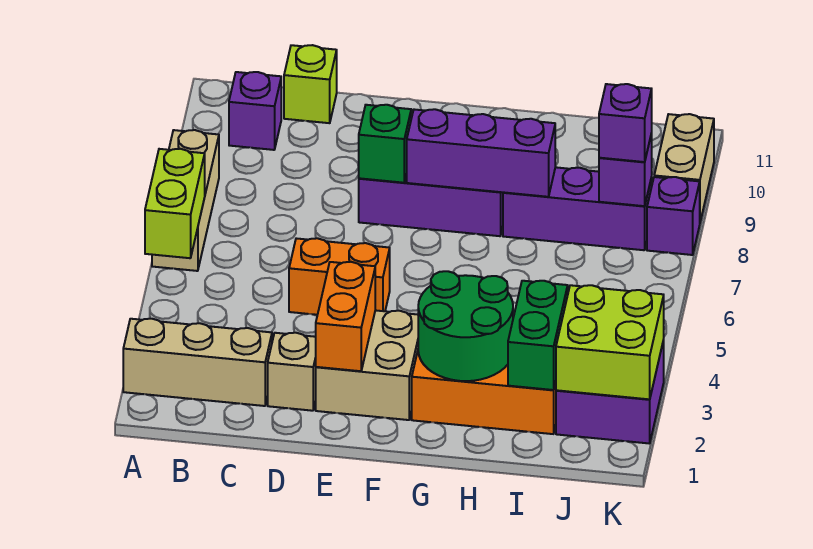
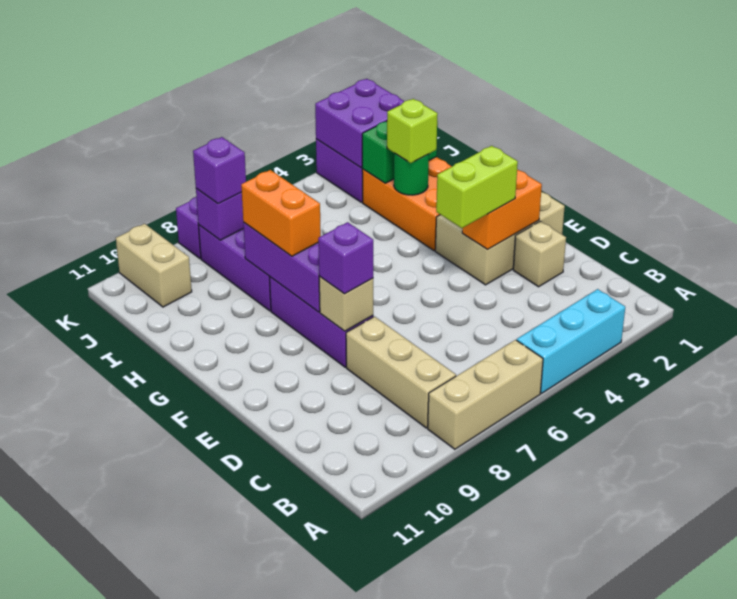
tan 1x3 brick [123,319,272,406] -> tan 1x3 brick moved to [346,317,456,428]
none -> cyan 1x3 brick [517,289,625,393]
lime 1x2 brick [145,149,205,258] -> lime 1x2 brick moved to [436,146,518,228]
purple 1x1 brick [229,72,281,150] -> purple 1x1 brick moved to [318,222,373,294]
lime 1x1 brick [284,45,337,123] -> lime 1x1 brick moved to [387,99,438,163]
orange 1x2 brick [289,238,390,315] -> orange 1x2 brick moved to [241,170,321,256]
tan 2x2 brick [316,310,418,420] -> tan 2x3 brick [435,192,565,285]
green 1x1 brick [358,105,411,183] -> tan 1x1 brick [319,276,373,331]
green 2x2 round brick [418,271,513,381] -> green 1x1 round brick [394,153,429,195]
lime 2x2 brick [556,285,664,399] -> purple 2x2 brick [315,79,404,168]
tan 1x2 brick [654,114,714,221] -> tan 1x2 brick turned to [116,224,192,307]

